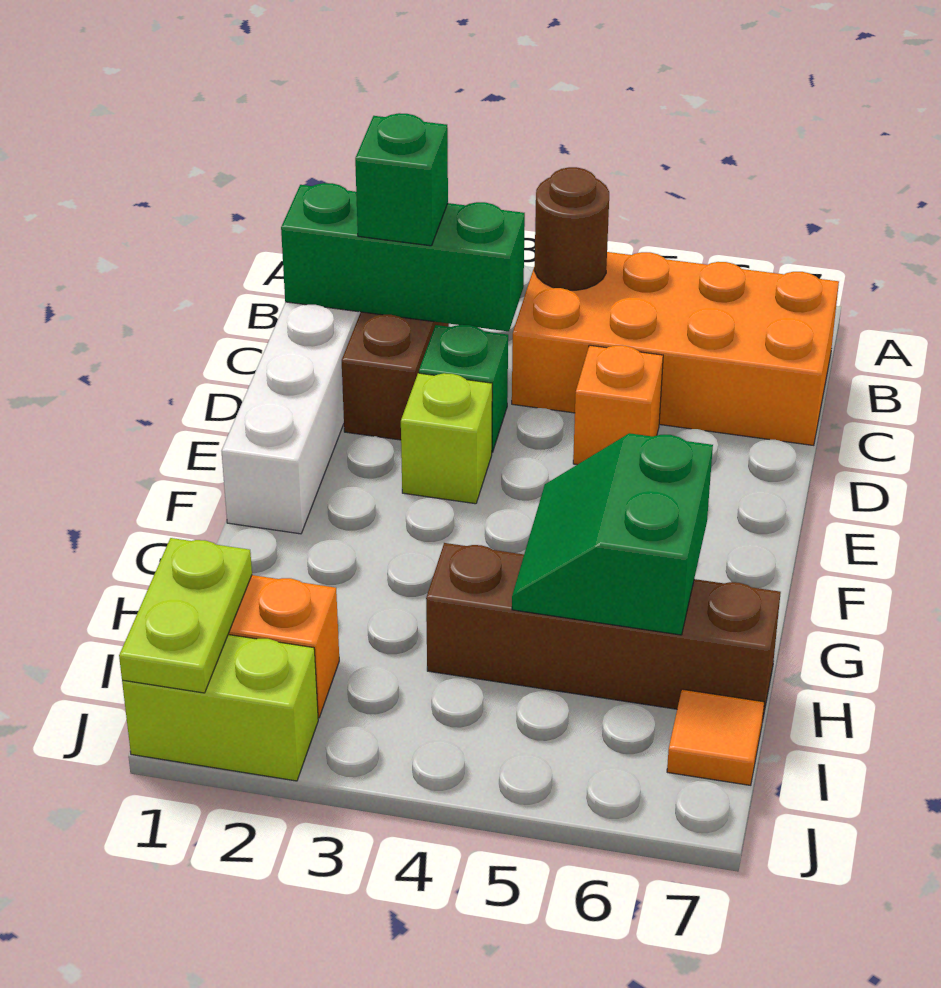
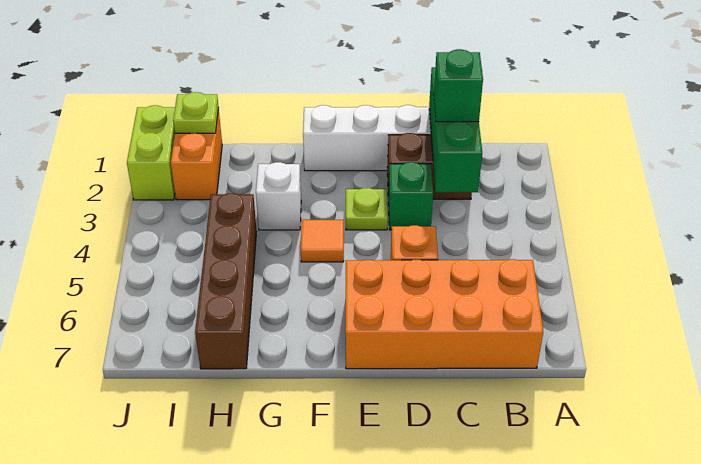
orange 2x4 brick [512,252,839,445] -> orange 2x4 brick turned to [345,259,543,369]
brown 1x1 round brick [534,167,609,290] -> none
lime 1x1 brick [401,373,492,504] -> lime 1x1 plate [346,188,388,230]
none -> white 1x1 brick [256,162,301,230]
green 2x2 slope [512,433,713,635] -> none
lime 1x2 plate [119,538,252,693] -> lime 1x1 plate [173,92,219,133]
orange 1x1 tile [667,689,764,785] -> orange 1x1 tile moved to [301,220,344,262]

